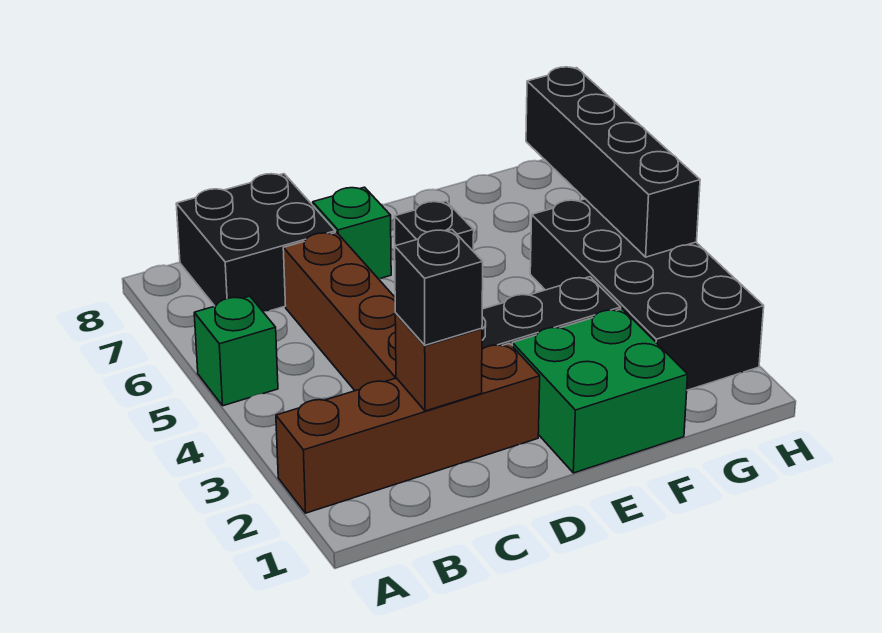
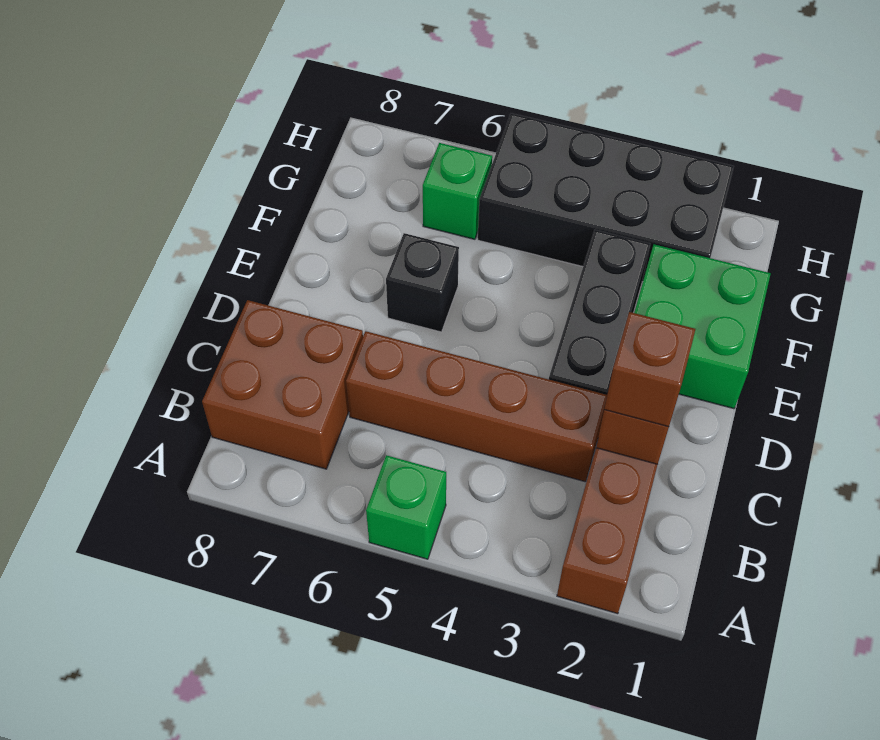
black 2x2 brick [176,174,335,311] -> brown 2x2 brick [202,300,363,469]
black 1x1 brick [395,230,483,345] -> brown 1x1 brick [604,312,696,427]
green 1x1 brick [313,187,391,279] -> green 1x1 brick moved to [423,143,492,239]
black 1x4 brick [526,67,700,257] -> none

